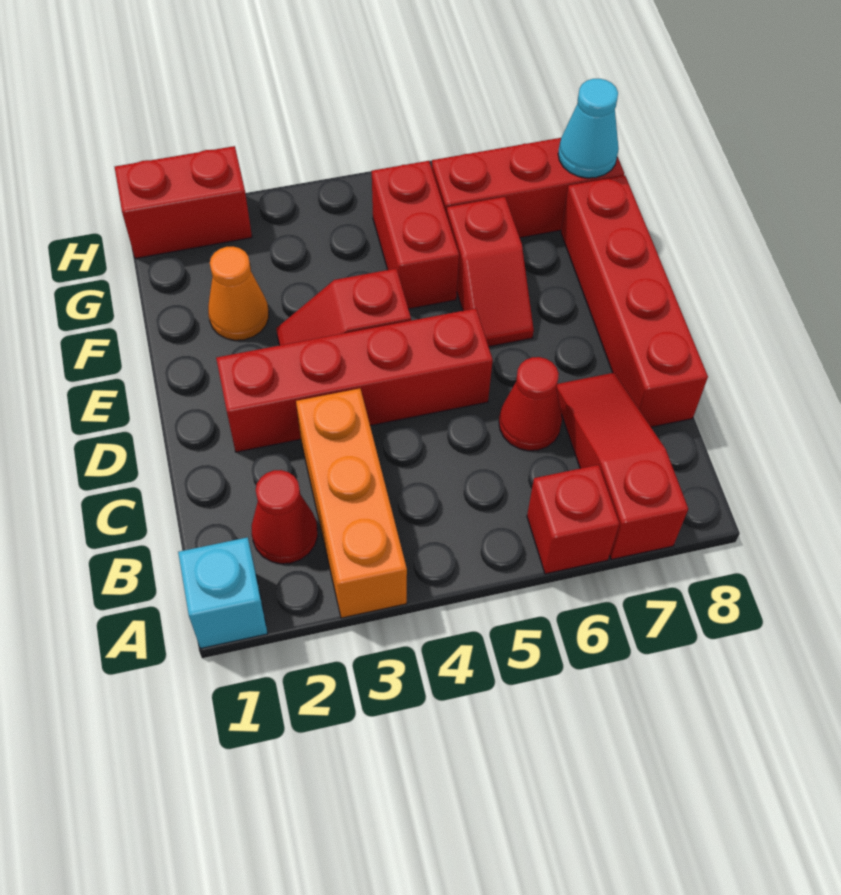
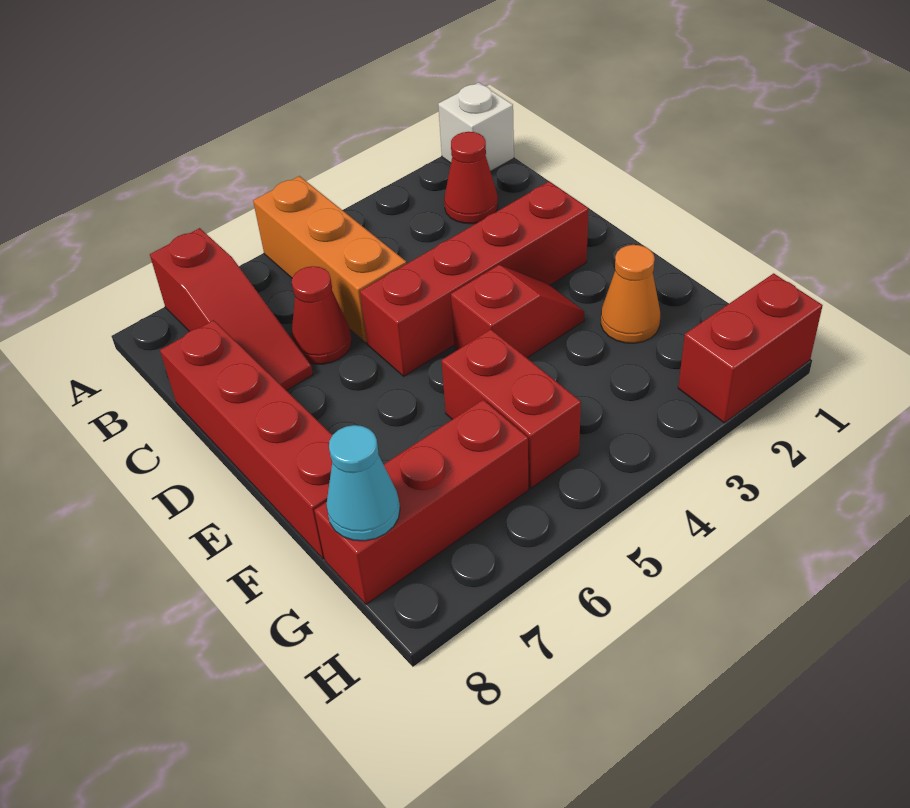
cyan 1x1 brick [178,537,268,648] -> white 1x1 brick [438,82,514,172]
orange 1x3 brick [296,388,407,618] -> orange 1x3 brick moved to [253,176,407,343]
red 1x1 brick [527,465,619,574] -> none
red 1x2 slope [447,197,534,347] -> none

